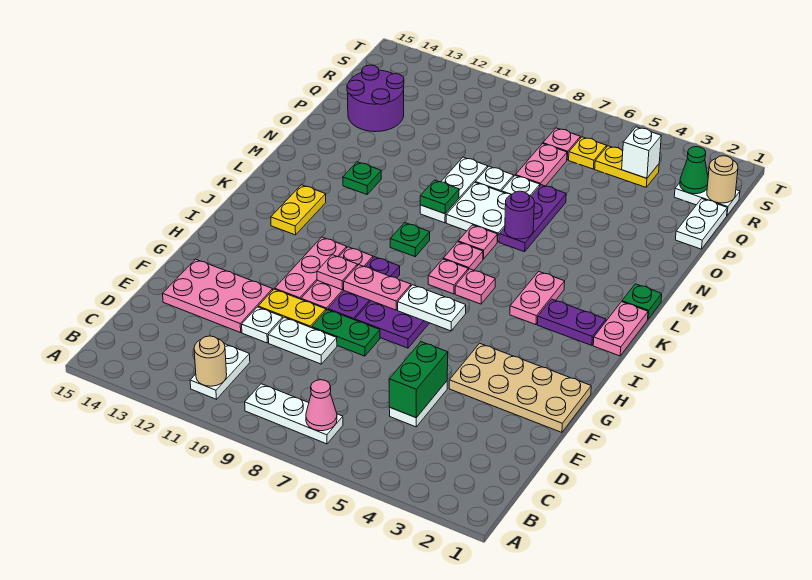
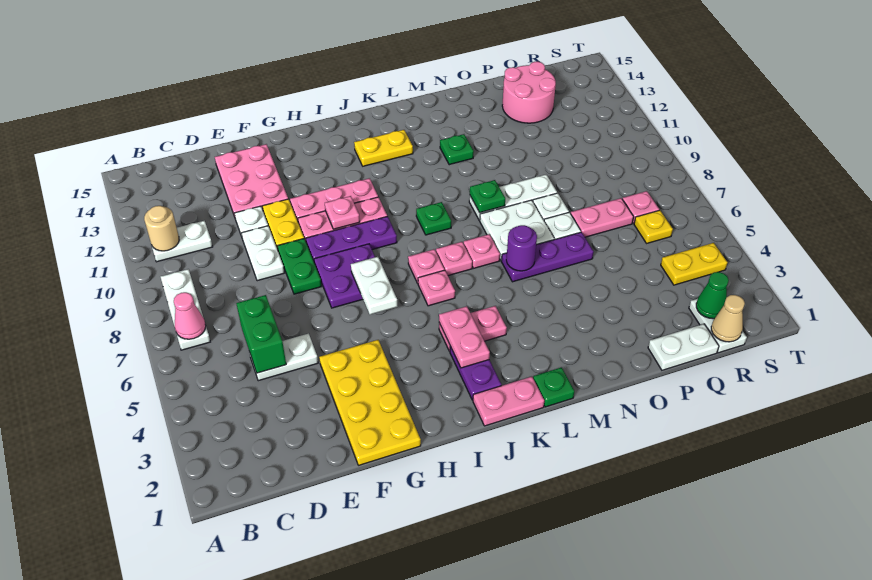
green 1x2 brick [389,342,448,418] -> green 1x2 brick turned to [236,295,286,373]
tan 2x4 plate [449,343,591,432] -> yellow 2x4 plate [319,340,421,465]
pink 1x2 plate [344,265,411,310] -> pink 1x2 plate moved to [439,306,490,368]
purple 2x2 round brick [347,65,404,132] -> pink 2x2 round brick [502,62,556,123]
tan 1x1 round brick [707,156,738,203] -> tan 1x1 cone [711,295,745,342]
yellow 1x2 plate [595,146,659,187] -> yellow 1x2 plate turned to [661,243,727,285]
white 1x1 brick [622,127,661,178] -> none

